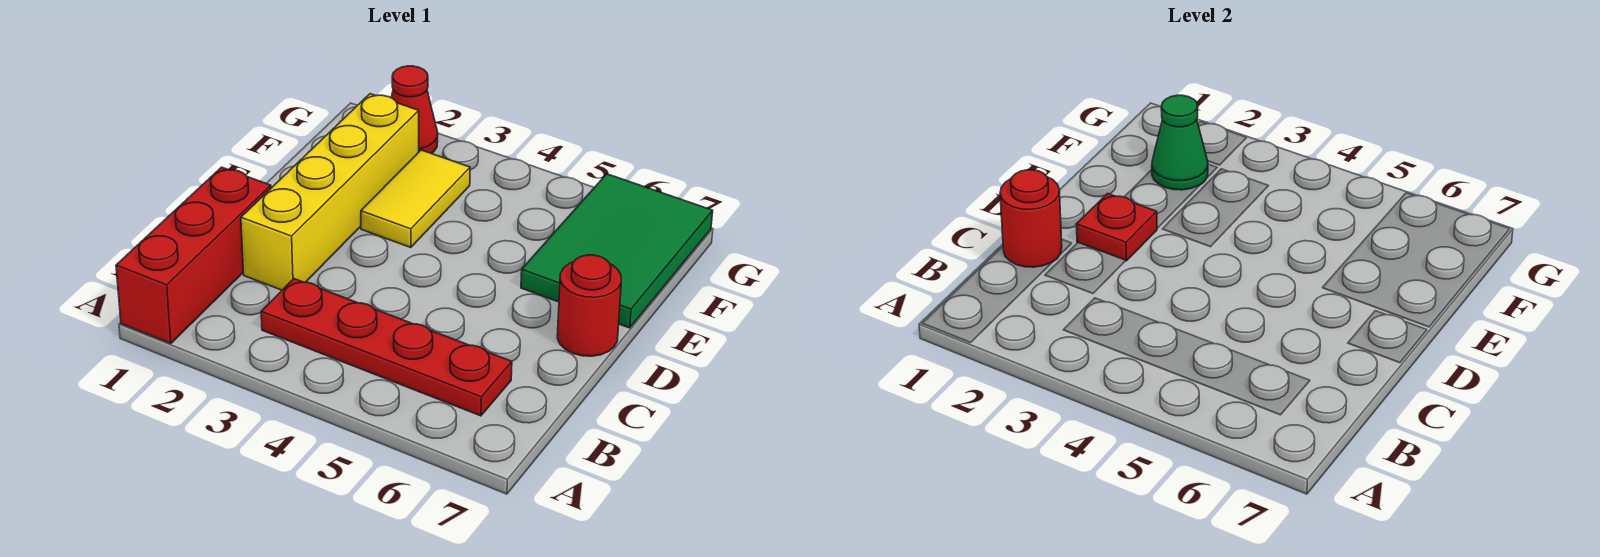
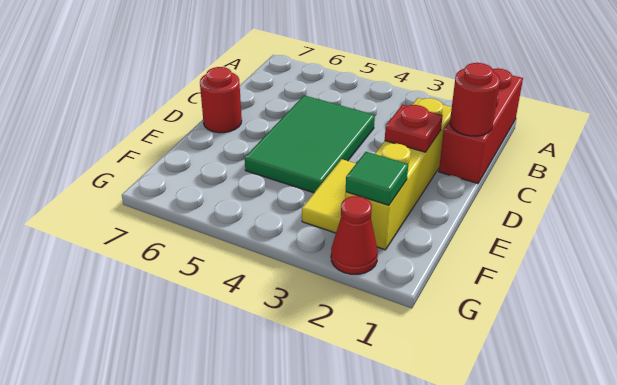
red 1x4 plate [261,279,512,416] -> none
green 2x3 tile [521,174,713,328] -> green 2x3 tile moved to [245,95,375,193]
green 1x1 cone [1152,95,1208,190] -> green 1x1 tile [346,152,408,205]

